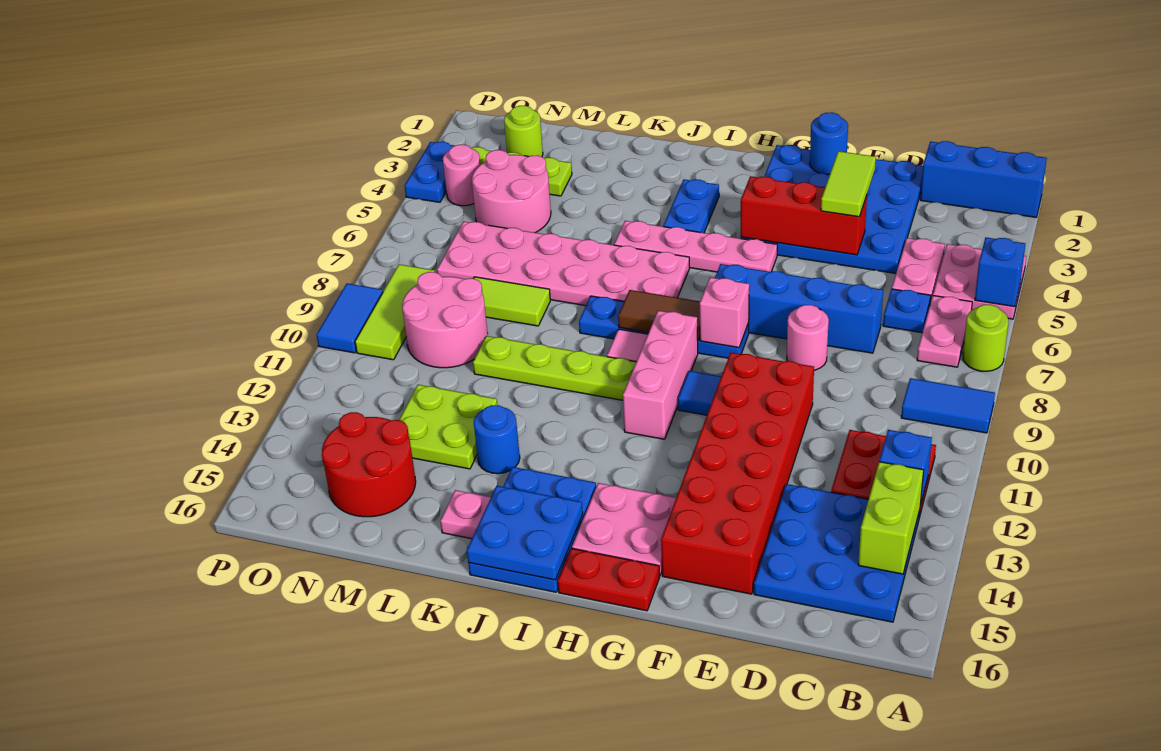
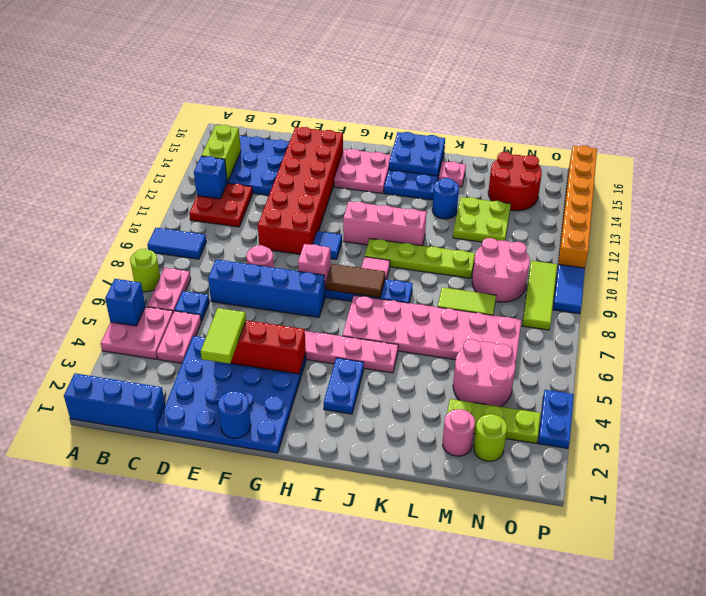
red 1x2 plate [558,548,660,611] -> none
pink 1x3 brick [623,311,698,439] -> pink 1x3 brick turned to [343,201,427,246]
pink 1x1 round brick [443,145,480,206] -> pink 1x1 round brick moved to [443,409,475,456]
none -> orange 1x6 brick [558,146,597,268]

